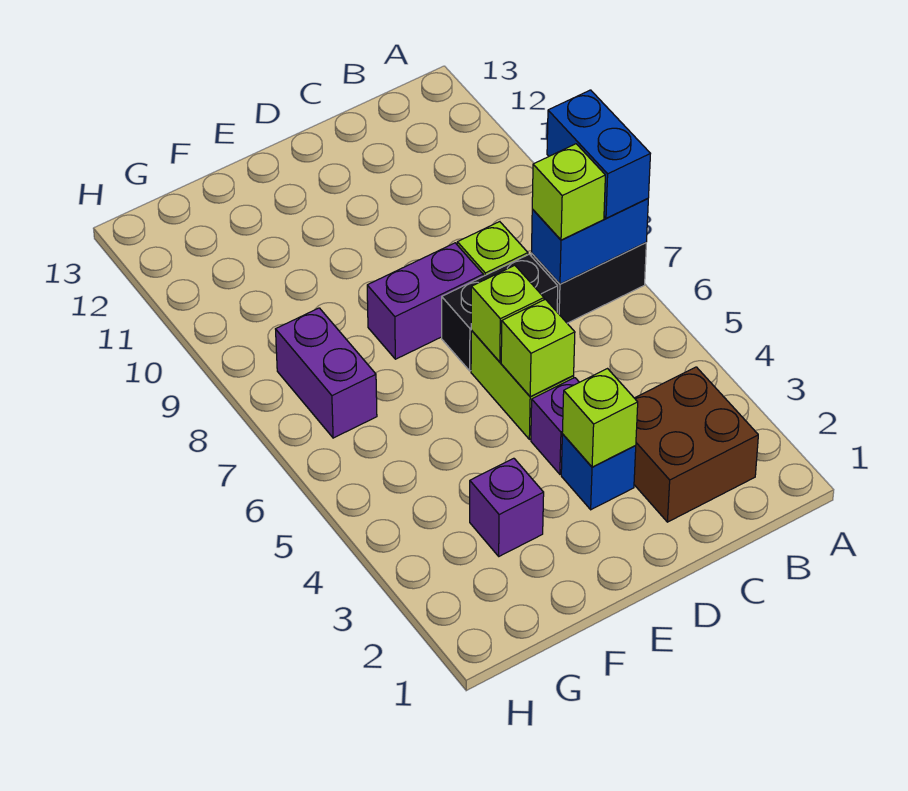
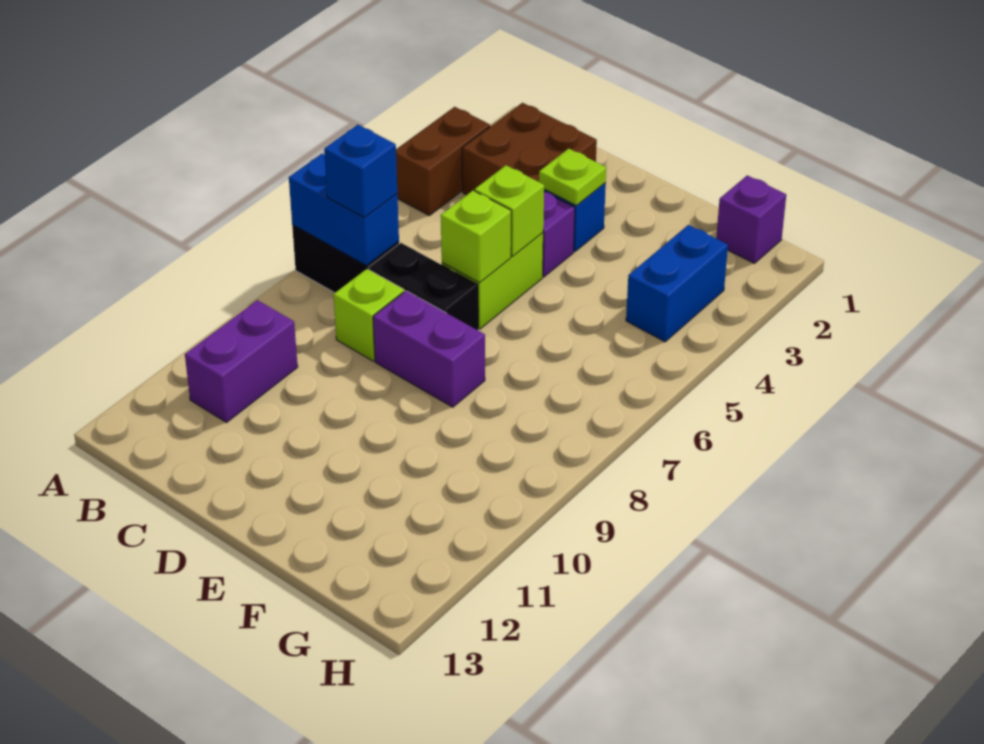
none -> brown 1x2 brick [396,107,490,216]
blue 1x2 brick [547,90,650,218] -> blue 1x2 brick moved to [626,225,728,342]
lime 1x1 brick [532,144,605,240] -> blue 1x1 brick [324,125,397,217]
lime 1x1 brick [562,369,638,467] -> lime 1x1 plate [539,149,606,205]
purple 1x1 brick [470,458,544,556] -> purple 1x1 brick moved to [716,175,786,264]
purple 1x2 brick [276,308,377,438] -> purple 1x2 brick moved to [185,300,298,422]

